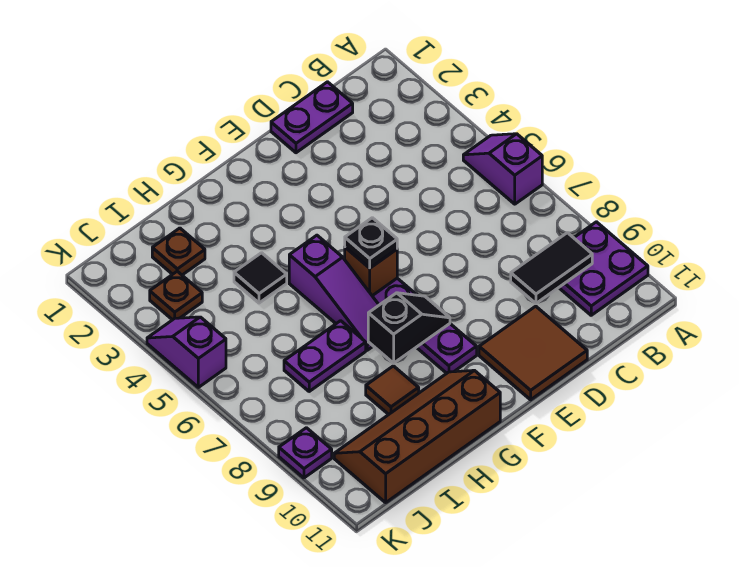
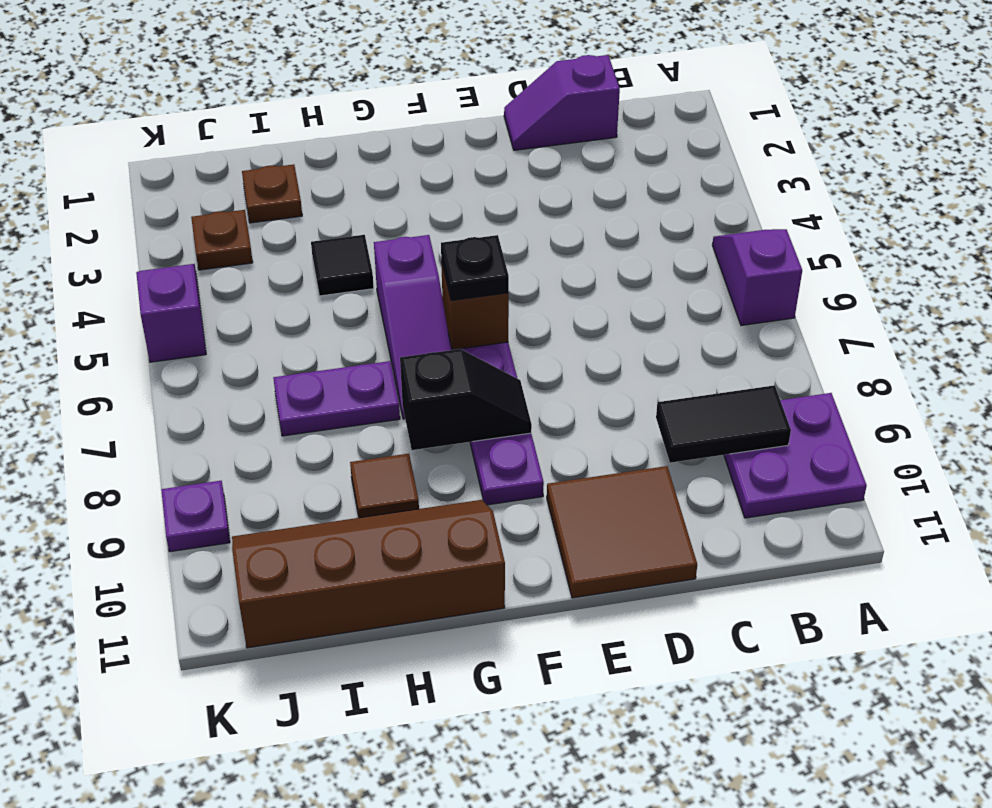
purple 1x2 plate [271,82,353,153] -> purple 1x2 slope [504,55,620,150]

